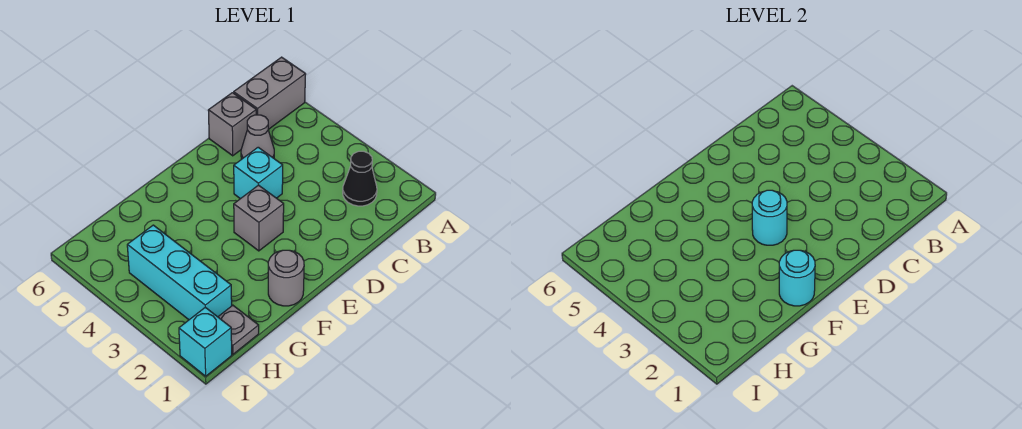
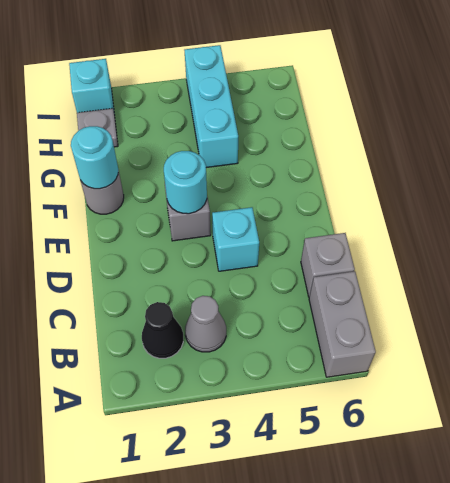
grey 1x1 cone [241,115,274,159] -> grey 1x1 cone moved to [185,296,226,352]
cyan 1x3 brick [127,225,232,320] -> cyan 1x3 brick turned to [185,45,238,168]

